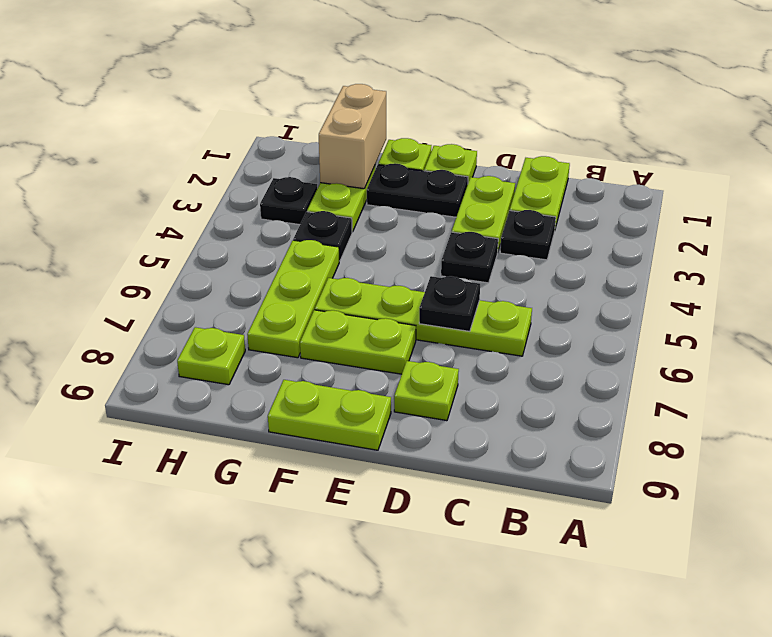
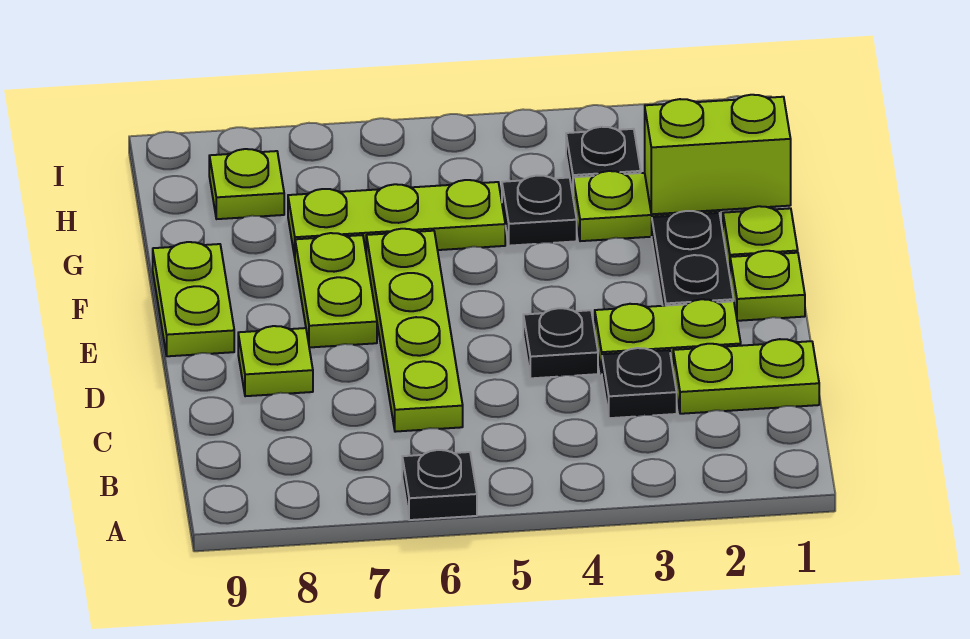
black 1x1 plate [419,276,480,331] -> black 1x1 plate moved to [402,450,477,520]
tan 1x2 brick [319,84,386,189] -> lime 1x2 brick [645,95,791,214]

